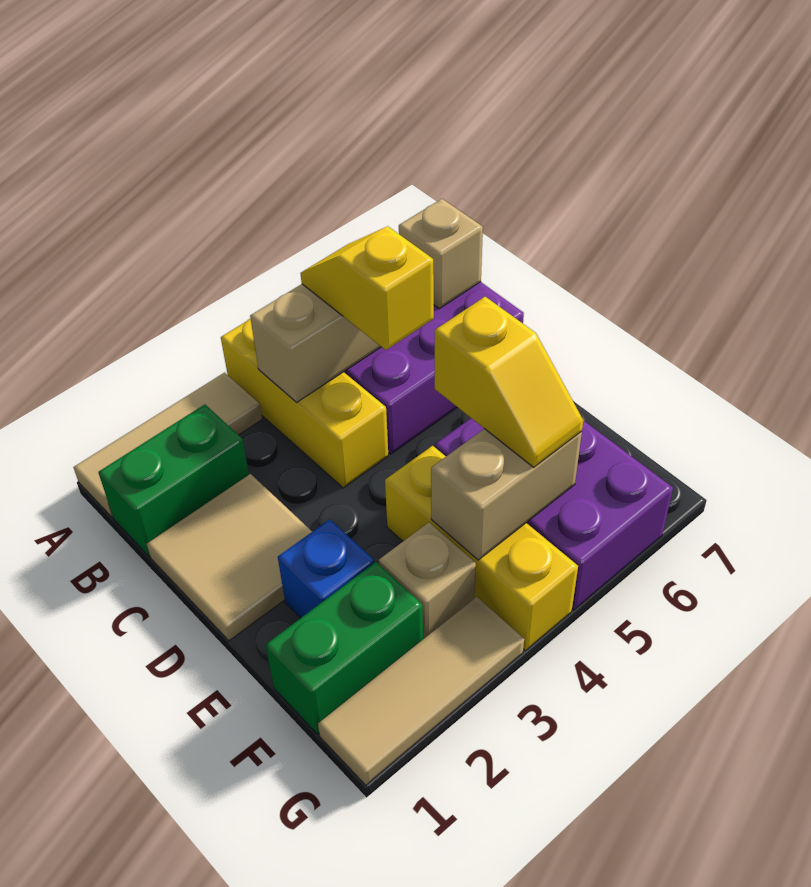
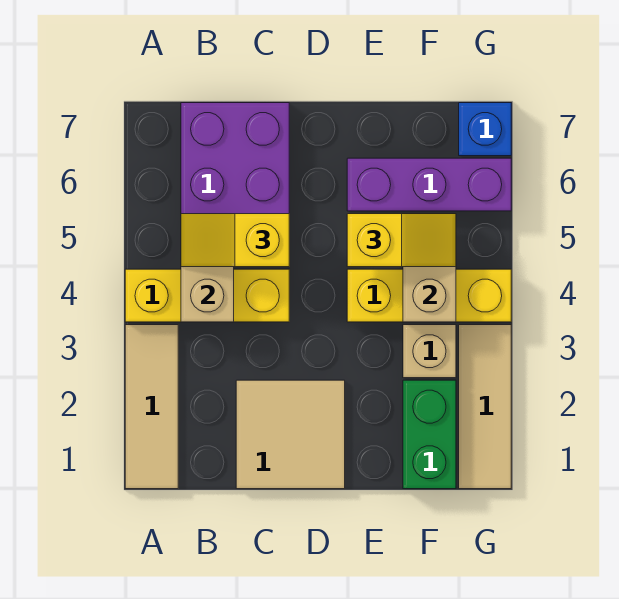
green 1x2 brick [98,404,249,557] -> none
tan 1x1 brick [399,199,483,309] -> none
blue 1x1 brick [278,519,374,618] -> blue 1x1 brick moved to [459,103,511,156]
purple 2x3 brick [435,418,673,610] -> purple 1x3 brick [347,158,511,211]

